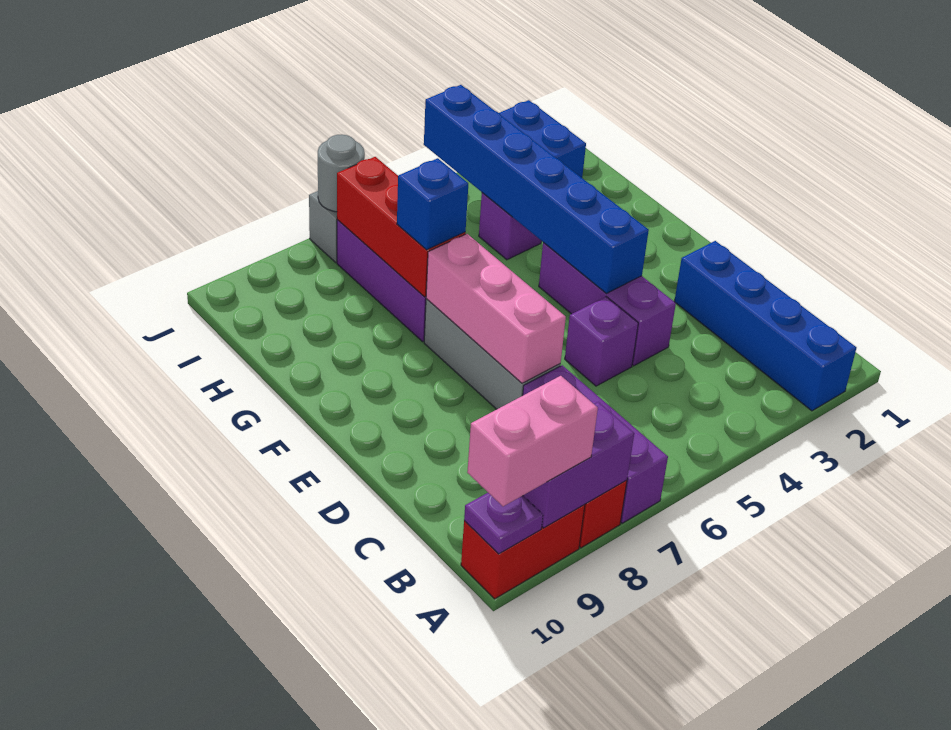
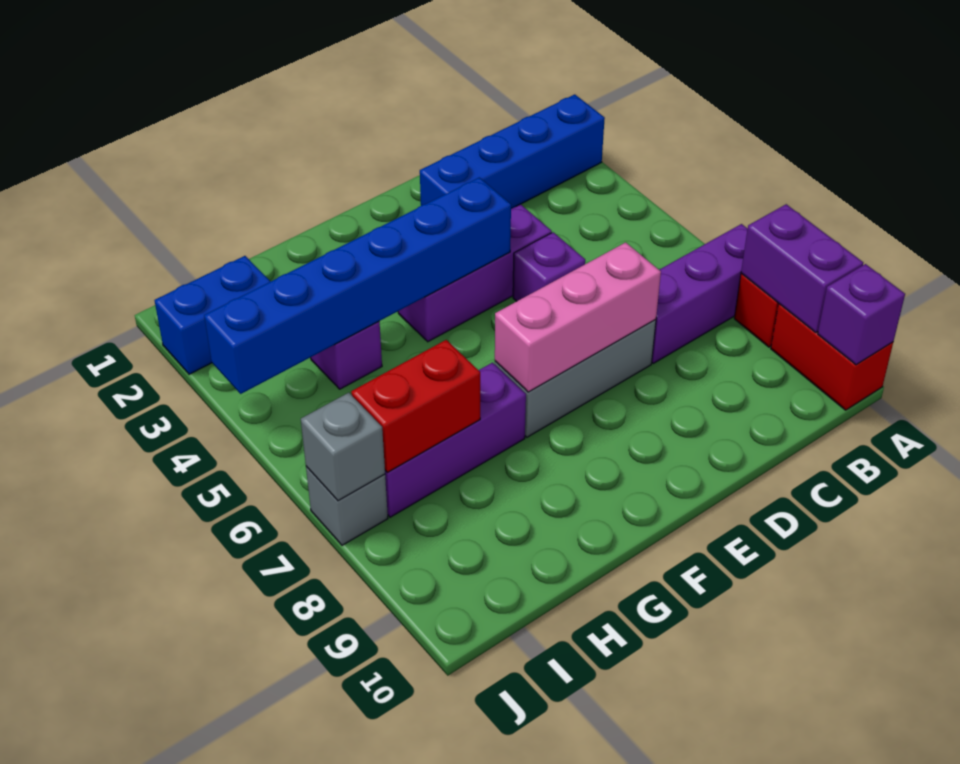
pink 1x2 brick [467,376,598,506] -> none
purple 1x1 plate [464,493,543,554] -> purple 1x1 brick [818,264,905,365]
red 1x3 brick [337,157,465,297] -> red 1x2 brick [351,340,480,472]
blue 1x1 brick [397,158,468,250] -> none
grey 1x1 round brick [318,135,365,212] -> grey 1x1 brick [301,393,385,501]

